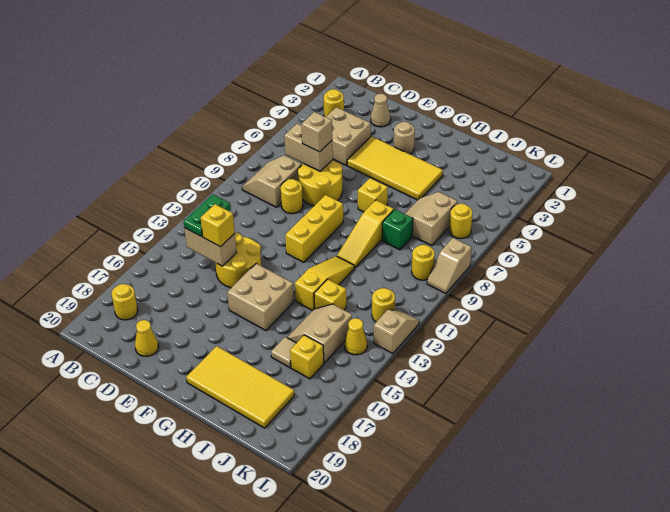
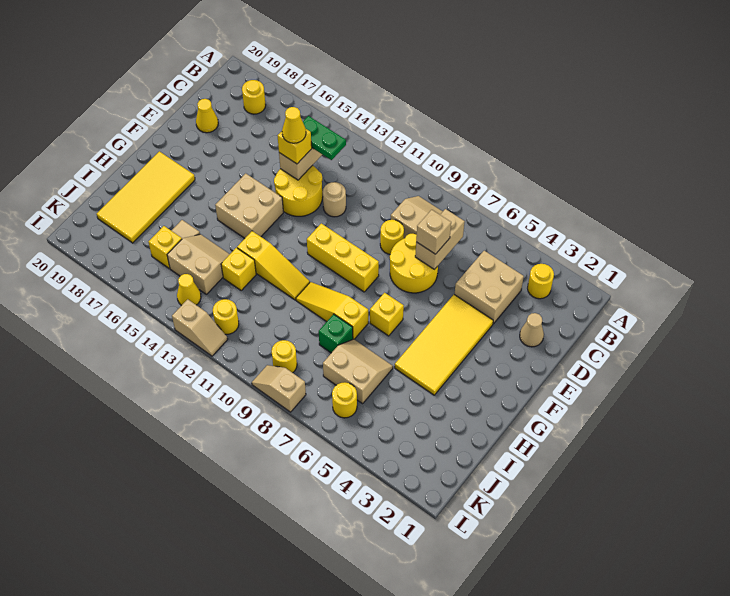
none -> yellow 1x1 cone [282,107,306,143]
tan 1x1 round brick [394,122,415,154] -> tan 1x1 round brick moved to [323,182,346,217]

